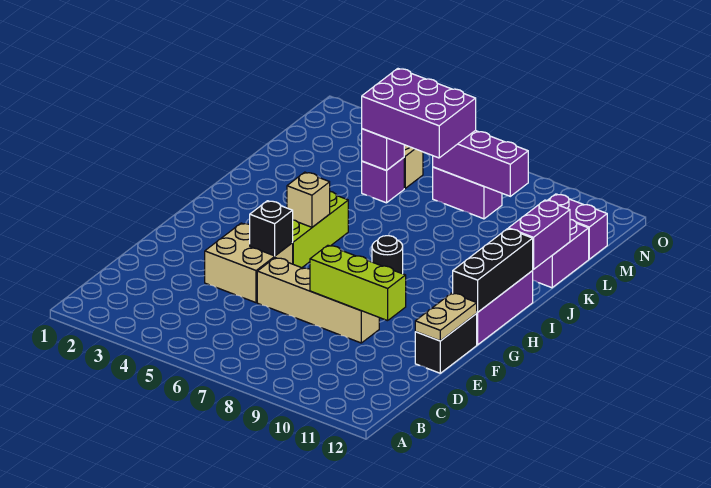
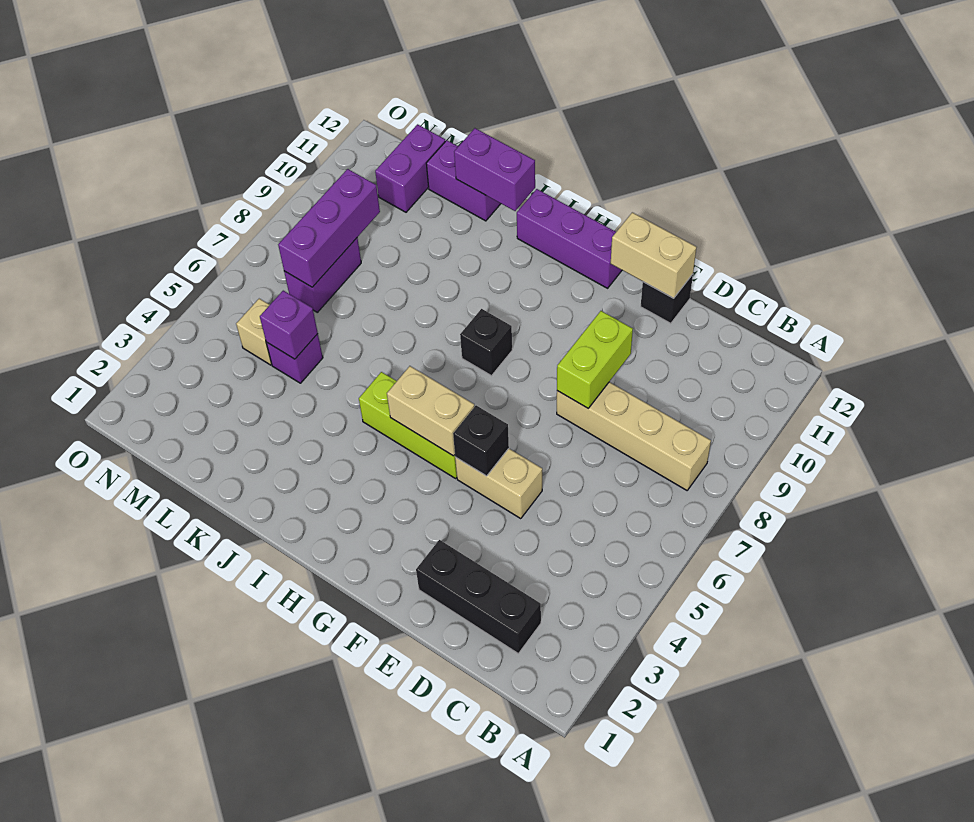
tan 2x2 brick [205,223,293,303] -> tan 1x2 brick [455,449,542,519]
tan 1x4 brick [257,258,379,343] -> tan 1x4 brick turned to [557,382,711,490]
lime 1x3 brick [310,245,406,321] -> lime 1x2 brick [557,311,633,408]
black 1x2 brick [415,314,477,373] -> black 1x1 brick [641,274,693,323]
tan 1x2 plate [415,293,477,341] -> tan 1x2 brick [611,212,697,298]
black 1x3 brick [453,229,533,312] -> black 1x3 brick moved to [416,540,541,653]
tan 1x1 brick [287,172,330,227] -> tan 1x2 brick [387,366,474,456]
black 1x1 round brick [372,236,403,274] -> black 1x1 brick [460,309,512,376]
purple 2x3 brick [362,69,476,158] -> none

